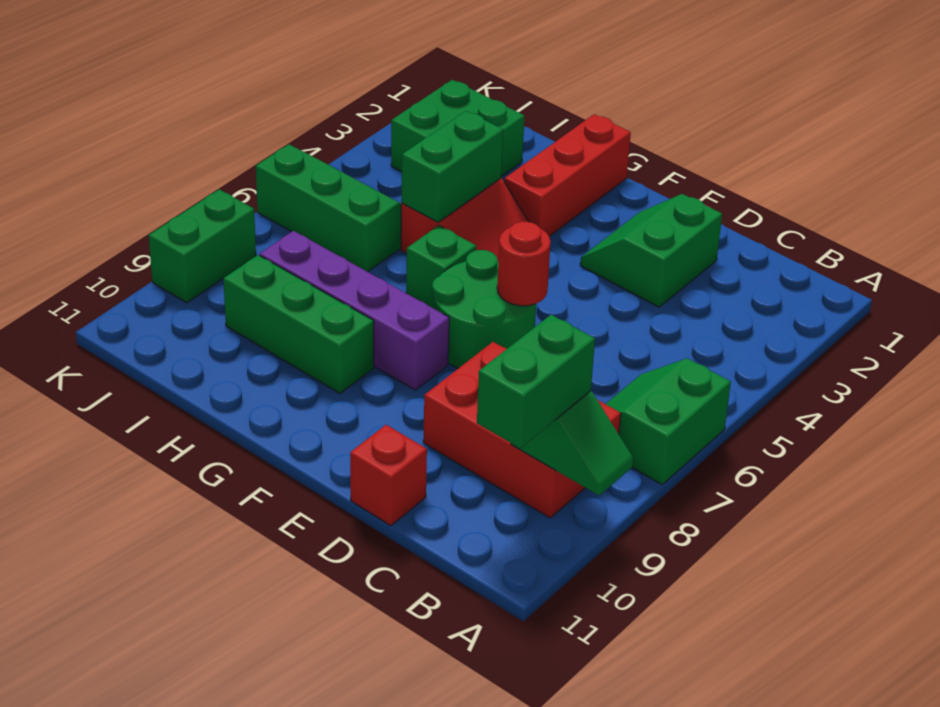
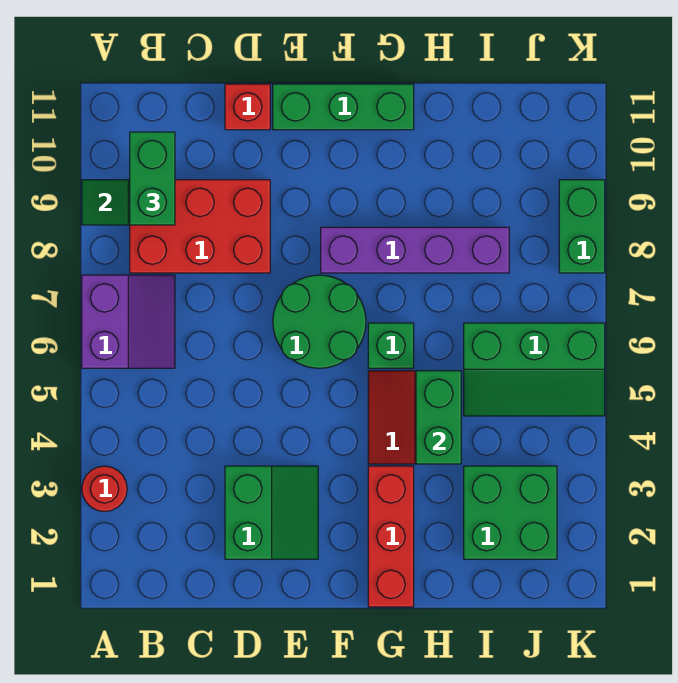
green 2x2 slope [606,358,731,484] -> purple 2x2 slope [82,275,175,368]
red 1x1 round brick [497,222,551,306] -> red 1x1 round brick moved to [82,466,127,512]
green 1x3 brick [223,255,374,393] -> green 1x3 brick moved to [273,84,414,130]

